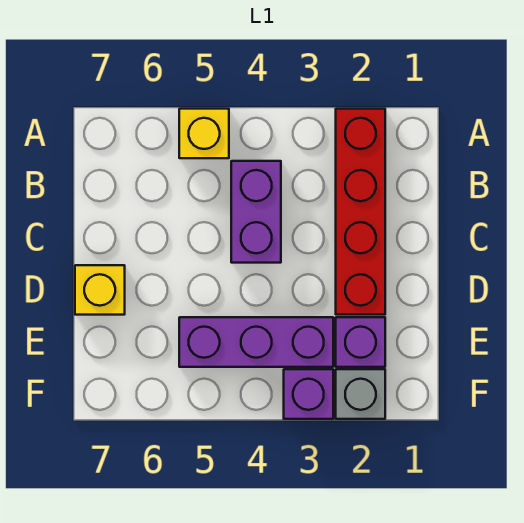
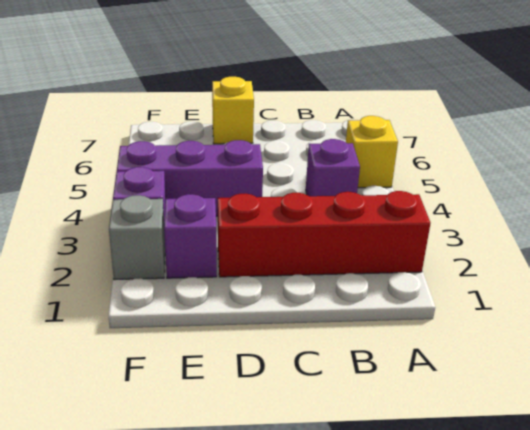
purple 1x2 brick [231,161,281,263] -> purple 1x1 brick [306,139,360,196]
purple 1x3 brick [179,317,333,367] -> purple 1x3 brick turned to [117,140,263,216]

